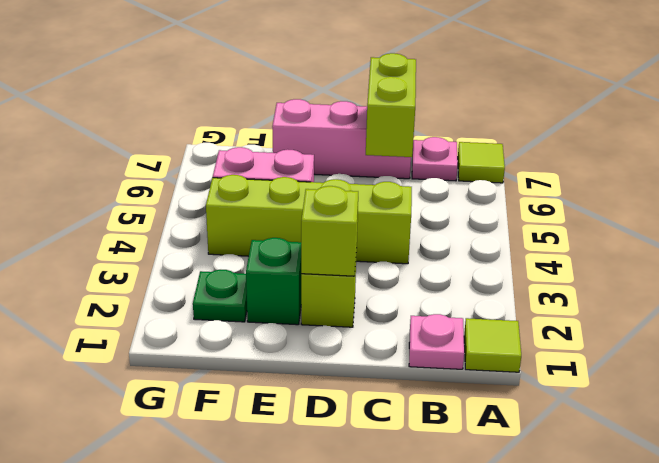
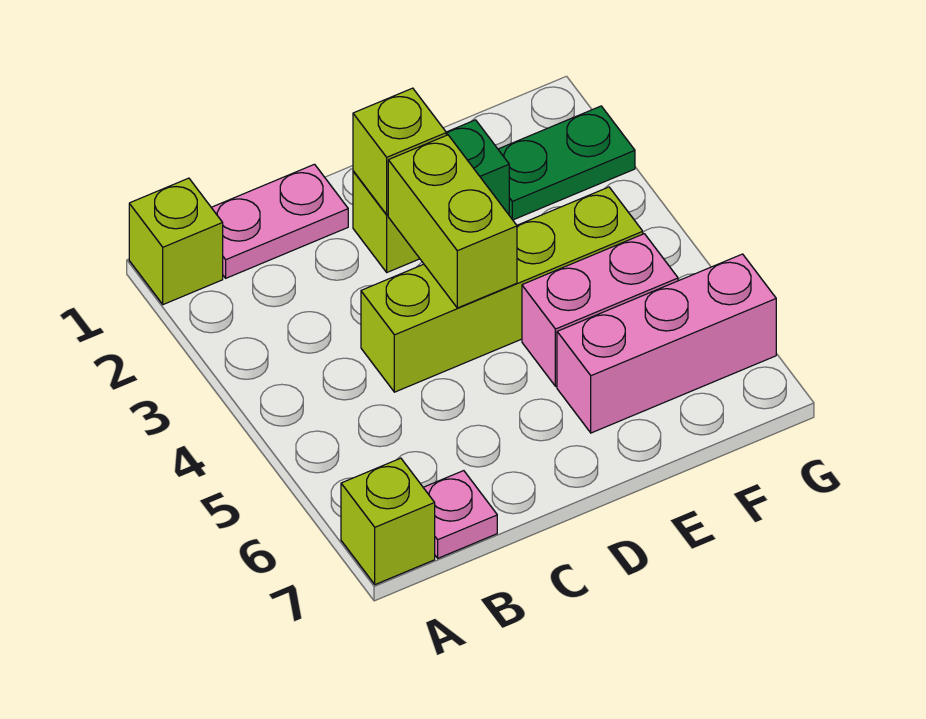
lime 1x1 tile [464,318,521,372] -> lime 1x1 brick [129,178,223,305]
lime 1x1 tile [457,142,505,183] -> lime 1x1 brick [341,458,435,585]
pink 1x1 plate [409,314,464,369] -> pink 1x2 plate [211,164,348,278]
lime 1x2 brick [366,53,416,157] -> lime 1x2 brick moved to [388,135,517,308]
pink 1x3 brick [272,99,411,179] -> pink 1x3 brick moved to [557,254,776,433]
green 1x1 plate [193,270,247,322] -> green 1x2 plate [498,106,635,220]

